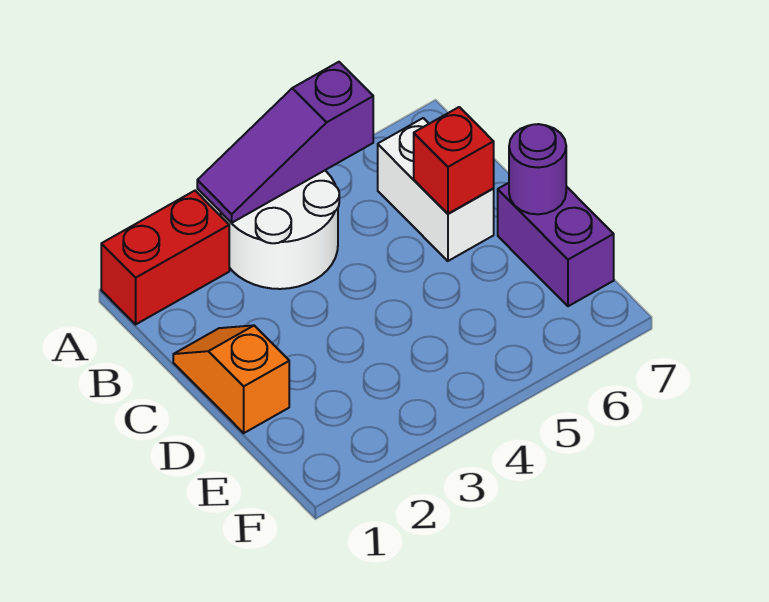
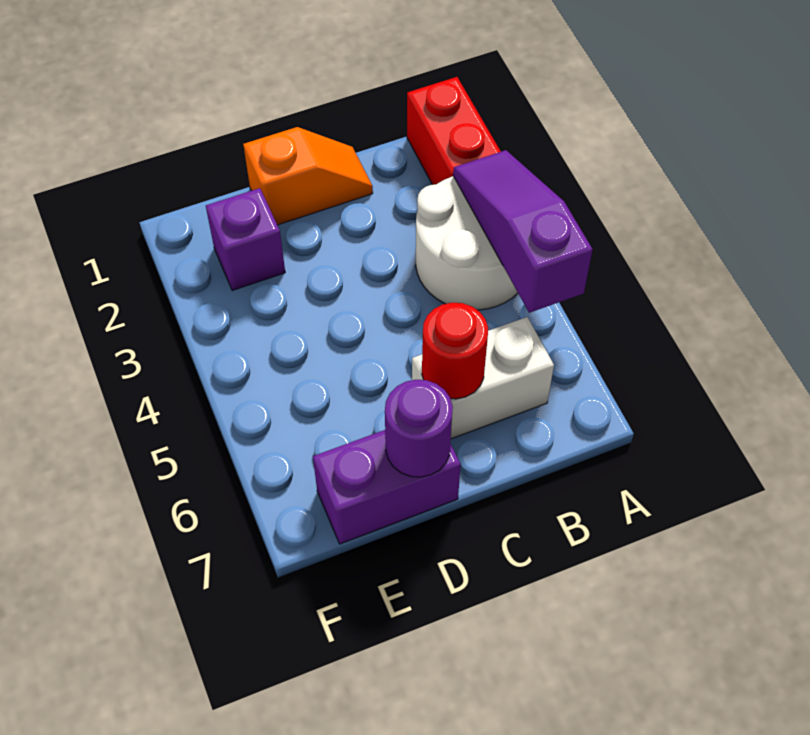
red 1x1 brick [414,107,494,214] -> red 1x1 round brick [422,303,488,399]
none -> purple 1x1 brick [206,188,285,291]

